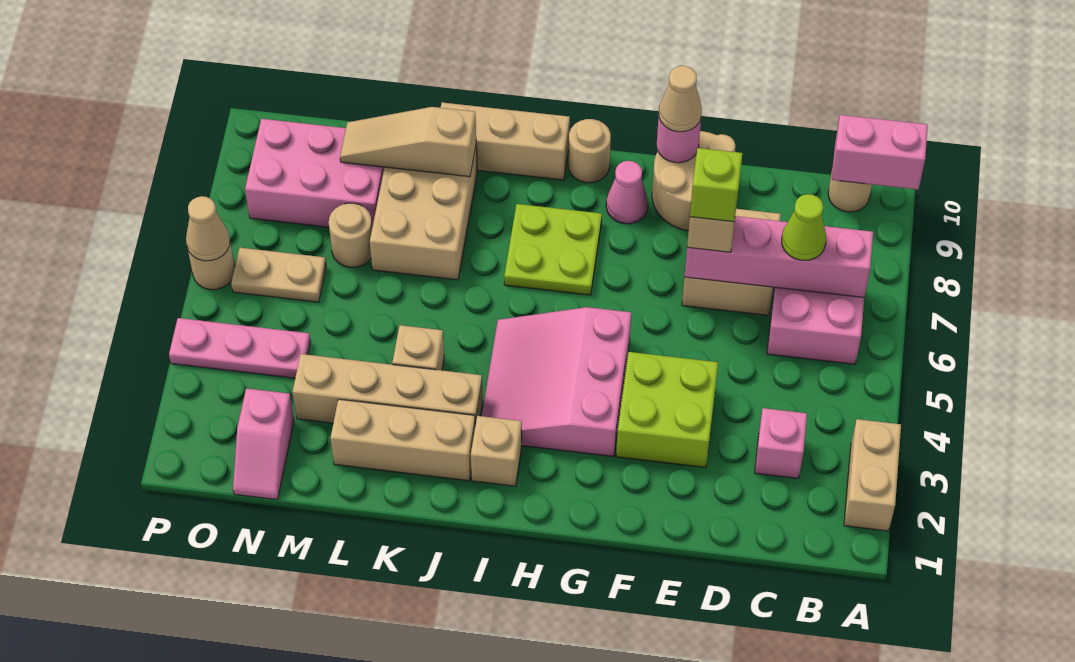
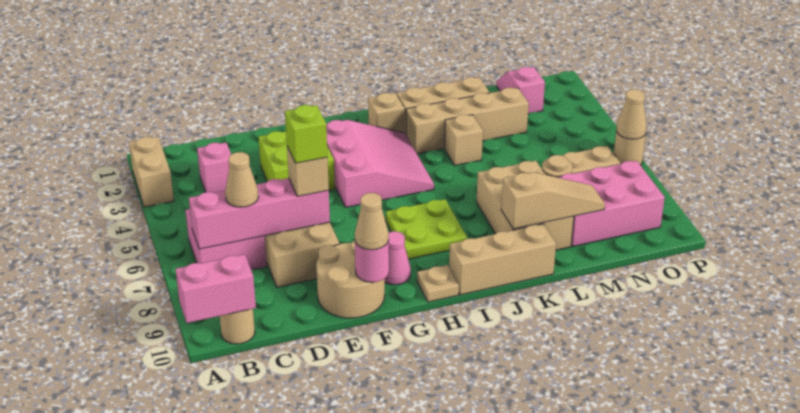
lime 1x1 cone [782,194,826,260] -> tan 1x1 cone [225,152,259,207]
tan 1x1 round brick [569,119,611,183] -> tan 1x1 plate [417,265,459,302]
pink 1x3 plate [169,318,310,378] -> none

